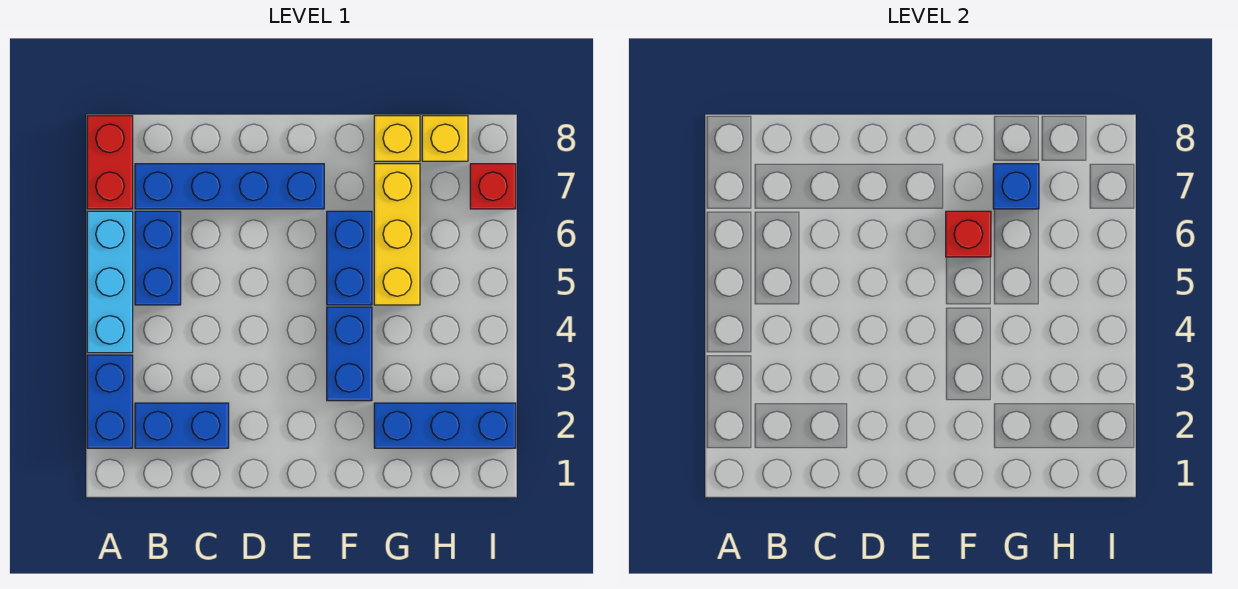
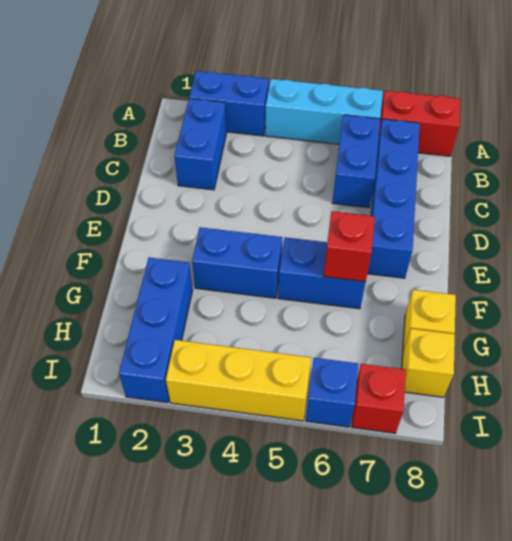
blue 1x2 brick [135,211,181,305] -> blue 1x2 brick turned to [332,115,380,208]
yellow 1x3 brick [374,164,420,305] -> yellow 1x3 brick moved to [166,340,311,421]
blue 1x1 brick [993,164,1039,209] -> blue 1x1 brick moved to [306,358,358,427]

